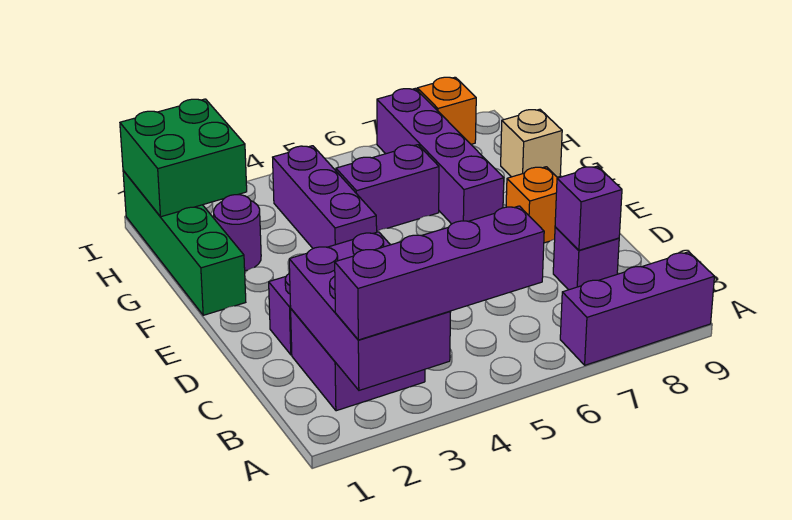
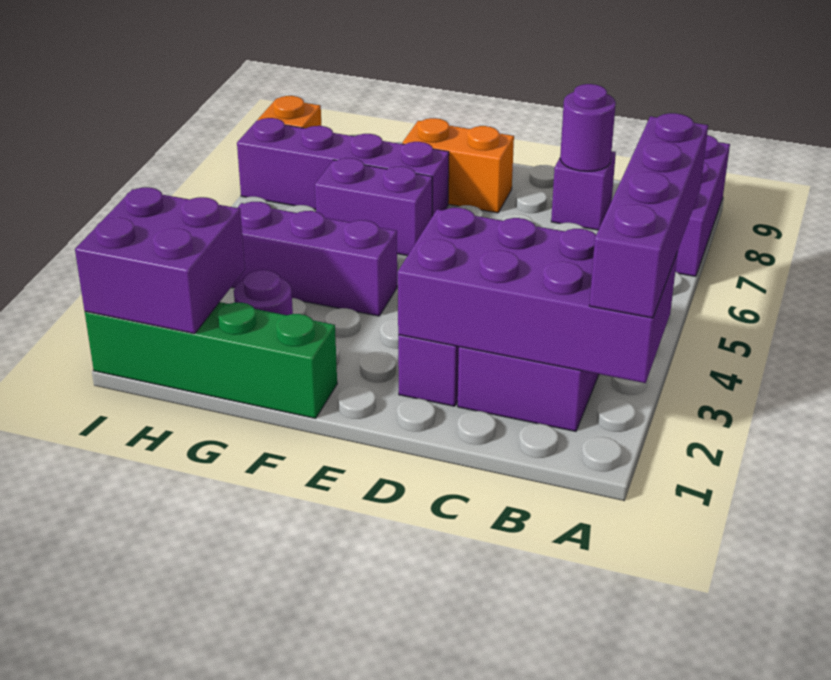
purple 2x3 brick [289,232,450,390] -> purple 2x4 brick [398,208,678,383]
purple 1x1 brick [555,166,622,250] -> purple 1x1 round brick [560,84,616,172]
orange 1x1 brick [506,167,557,243] -> orange 1x2 brick [402,118,514,213]
purple 1x2 brick [336,145,439,231] -> purple 1x2 brick turned to [315,158,432,256]
tan 1x1 brick [501,109,562,177] -> none
green 2x2 brick [120,99,247,217] -> purple 2x2 brick [75,187,245,334]

